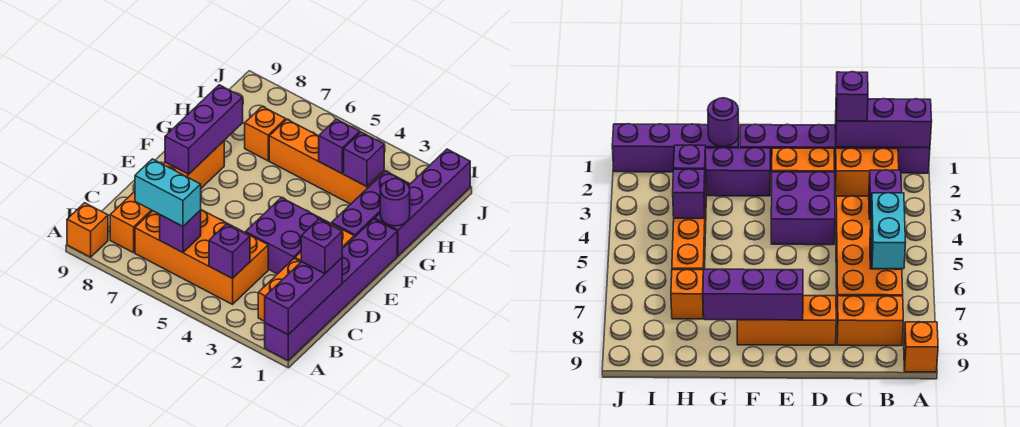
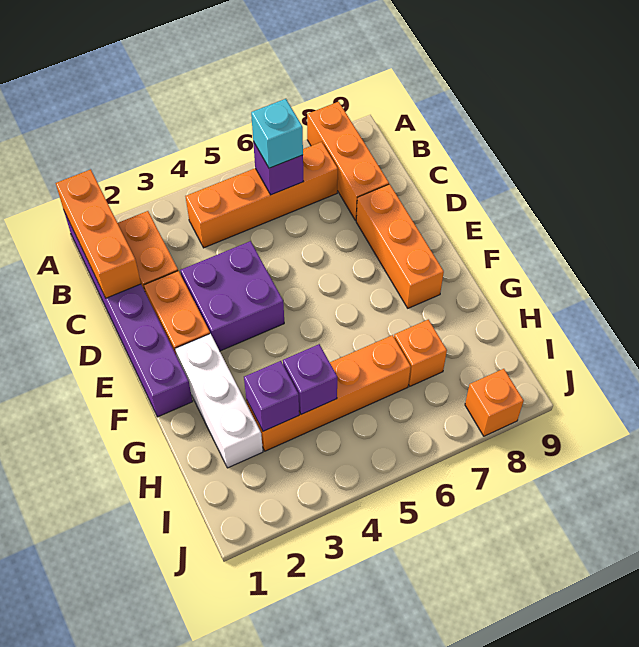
purple 1x3 brick [265,258,342,335] -> orange 1x3 brick [56,169,141,298]
orange 1x1 brick [67,203,108,257] -> orange 1x1 brick moved to [465,369,524,436]
orange 2x4 brick [135,210,268,304] -> orange 1x4 brick [186,142,338,248]
purple 1x1 brick [209,224,250,279] -> none
cyan 1x2 brick [135,159,201,226] -> cyan 1x1 brick [251,99,303,168]
orange 1x2 brick [110,192,152,253] -> orange 1x3 brick [307,102,389,221]
purple 1x1 brick [301,219,342,274] -> none
purple 1x3 brick [165,85,243,174] -> none
purple 1x3 brick [331,171,409,237] -> white 1x3 brick [175,334,263,468]
purple 1x4 brick [375,149,470,256] -> none
purple 1x1 round brick [380,179,410,226] -> none

